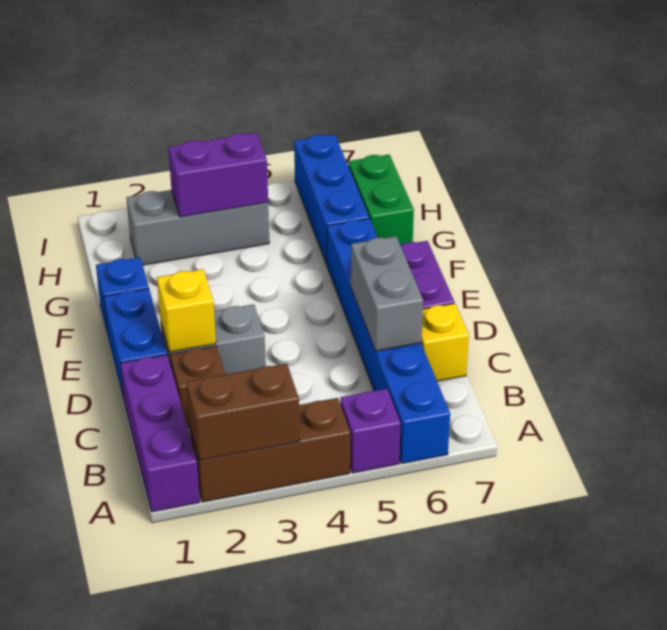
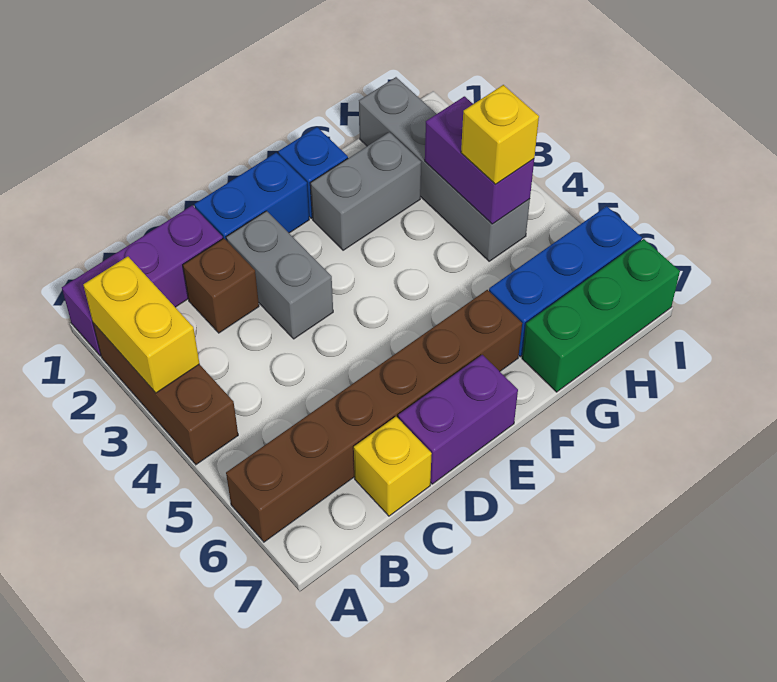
brown 1x2 brick [186,364,300,461] -> yellow 1x2 brick [83,256,200,393]
purple 1x1 brick [340,389,401,473] -> none
blue 1x6 brick [327,218,450,464] -> brown 1x6 brick [226,290,522,542]
grey 1x2 brick [351,236,423,351] -> grey 1x2 brick moved to [311,132,421,250]
yellow 1x1 brick [157,269,216,352] -> yellow 1x1 brick moved to [461,85,539,185]
green 1x2 brick [348,154,414,245] -> green 1x3 brick [522,239,680,392]
grey 1x3 brick [126,190,269,265] -> grey 1x4 brick [359,77,530,261]

